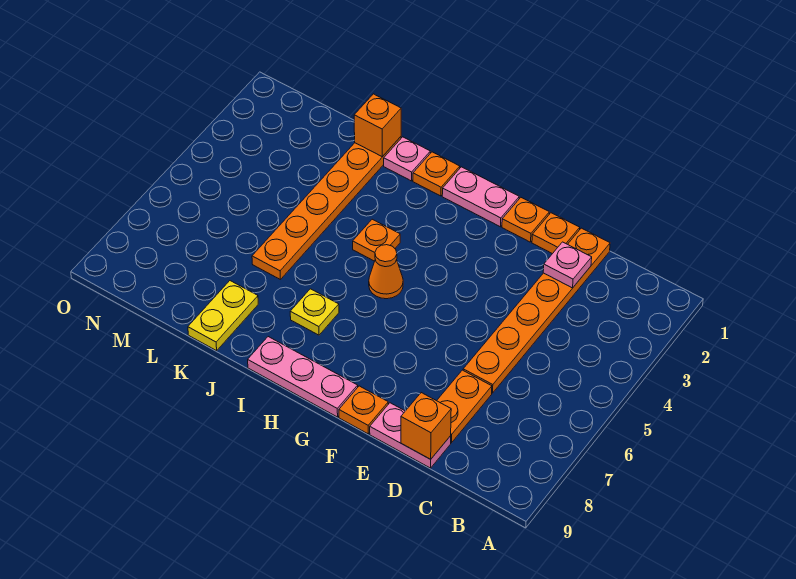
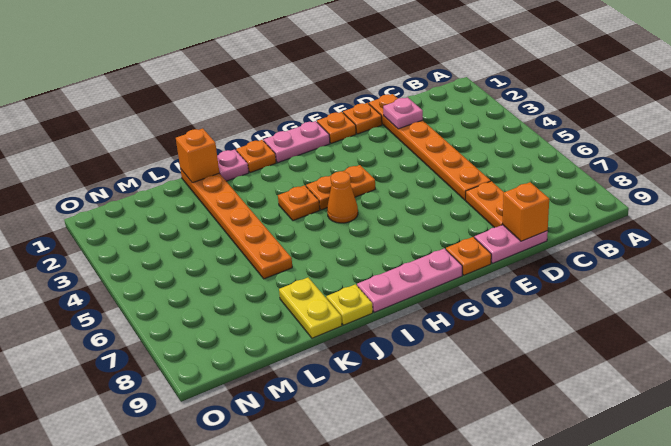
none -> orange 1x2 plate [306,165,375,210]
yellow 1x1 plate [290,289,339,335] -> yellow 1x1 plate moved to [326,284,373,325]

